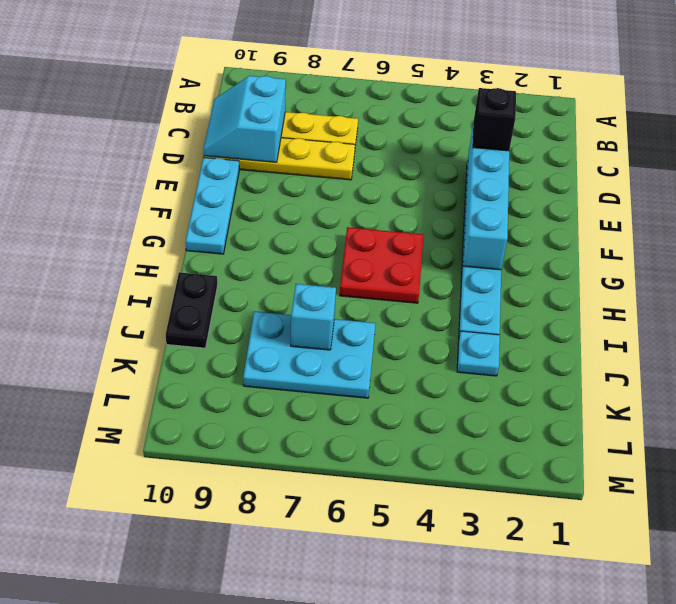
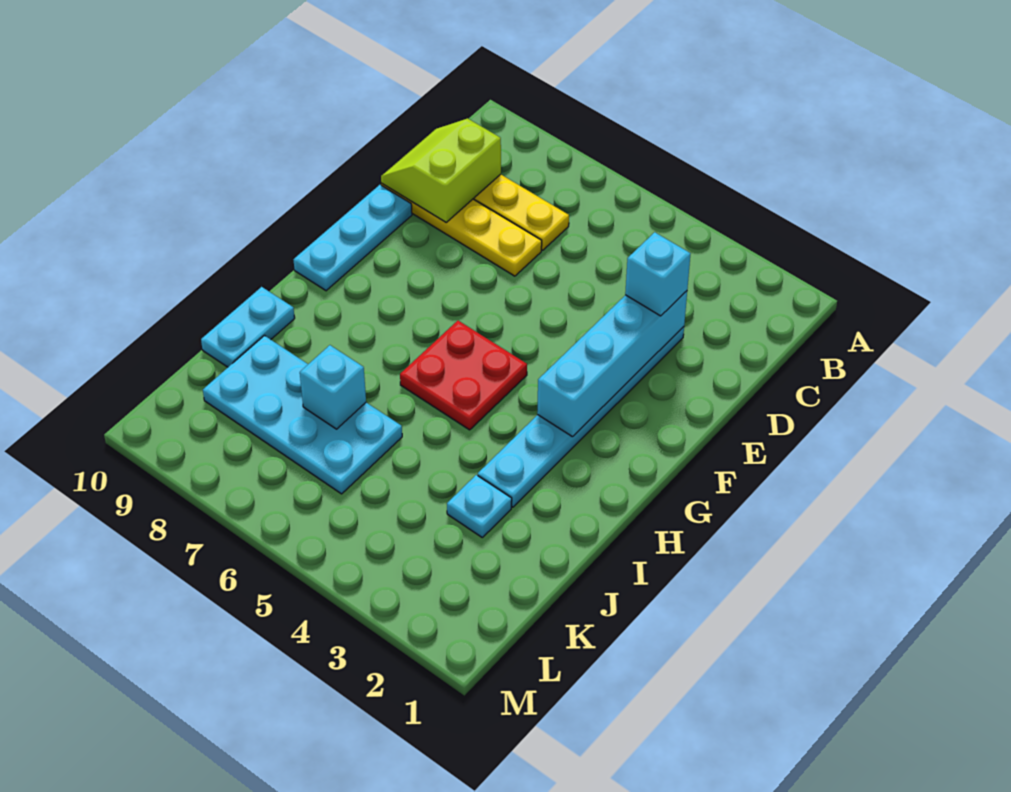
cyan 2x2 slope [203,76,286,162] -> lime 2x2 slope [381,118,501,222]
black 1x1 brick [472,88,516,151] -> cyan 1x1 brick [625,232,691,316]
black 1x2 plate [166,272,218,348] -> cyan 1x2 plate [201,287,295,367]
cyan 2x3 plate [243,312,376,398] -> cyan 2x4 plate [203,336,402,494]

